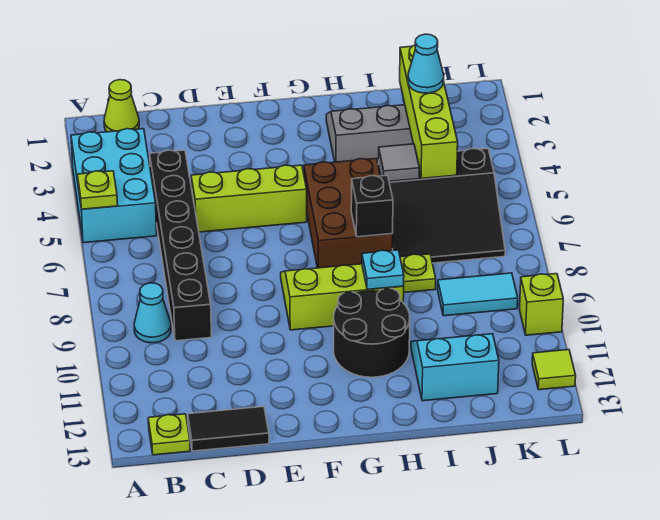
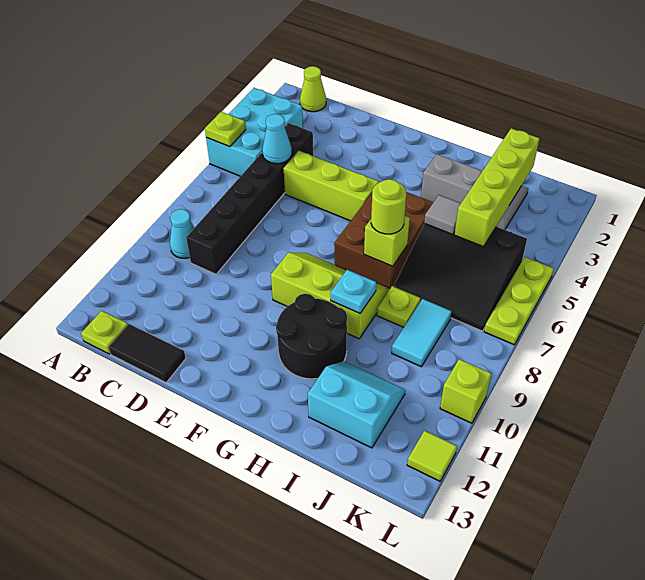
black 1x1 brick [351,175,393,237] -> lime 1x1 brick [364,216,410,266]
none -> lime 1x1 round brick [371,179,406,234]
cyan 1x1 cone [408,34,444,93] -> cyan 1x1 cone moved to [262,114,292,164]
cyan 1x2 tile [438,273,518,316] -> cyan 1x2 tile turned to [392,299,452,367]
none -> lime 1x3 plate [484,257,554,345]

